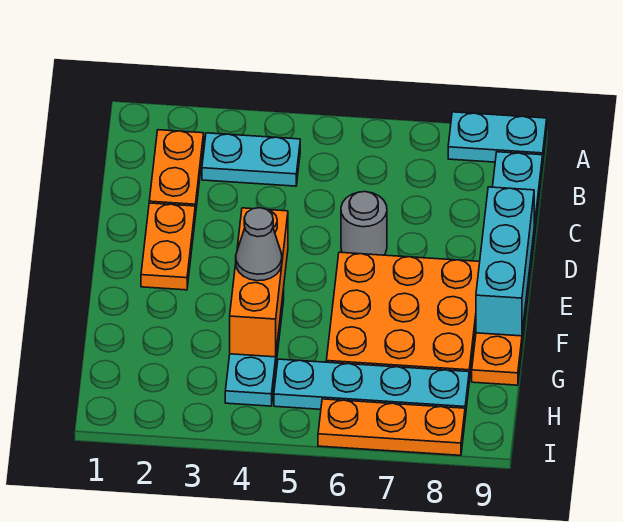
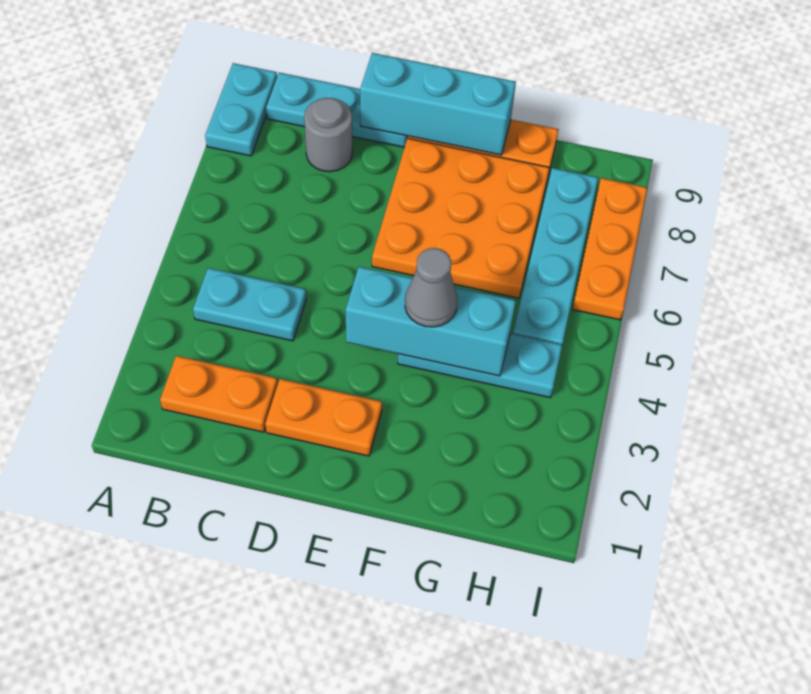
cyan 1x2 plate [202,133,300,186] -> cyan 1x2 plate turned to [193,268,306,341]
grey 1x1 round brick [341,192,387,255] -> grey 1x1 round brick moved to [304,98,353,172]
orange 1x3 brick [230,208,288,357] -> cyan 1x3 brick [346,267,516,376]

